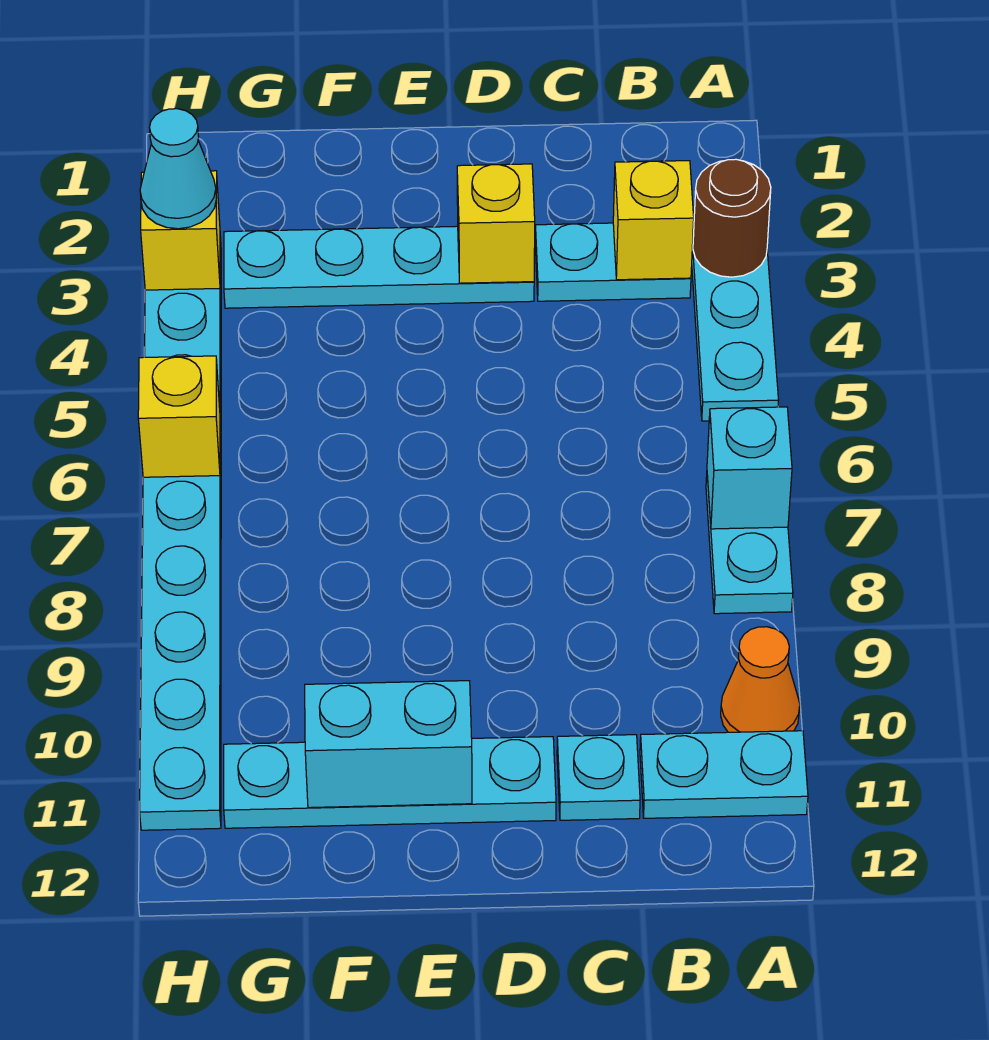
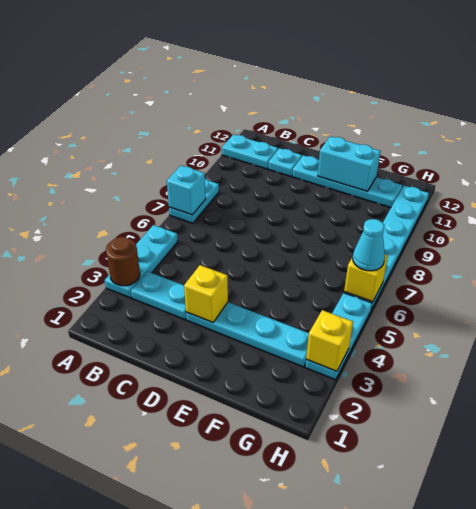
orange 1x1 cone [721,627,800,732] -> none
yellow 1x1 brick [613,161,694,280] -> none
cyan 1x1 cone [140,109,216,229] -> cyan 1x1 cone moved to [353,219,385,271]

